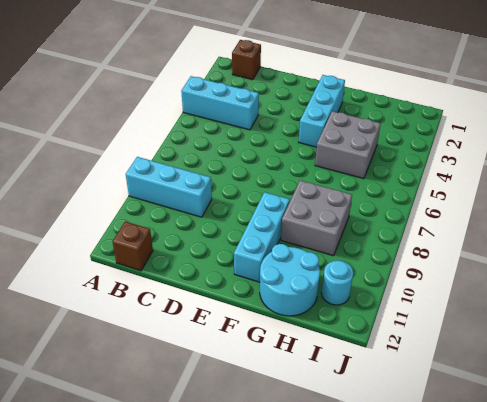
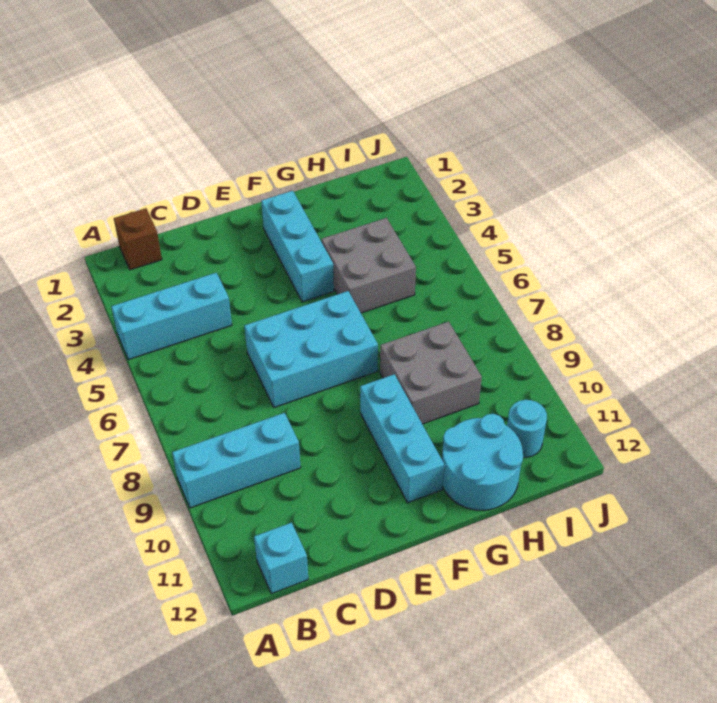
brown 1x1 brick [112,221,153,271] -> cyan 1x1 brick [254,523,308,594]
none -> cyan 2x3 brick [244,291,378,407]

